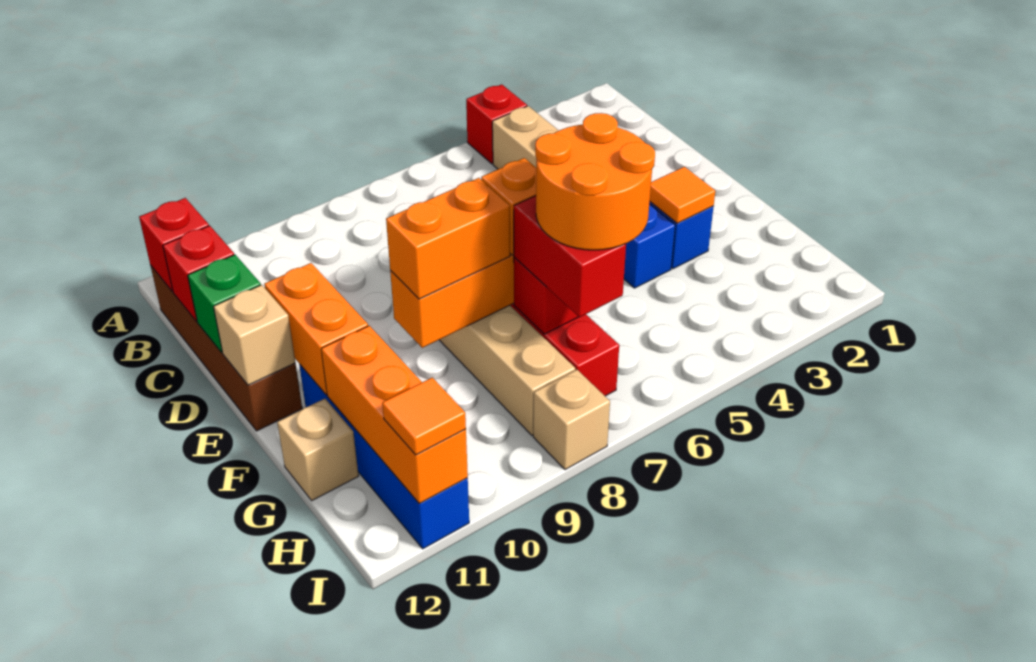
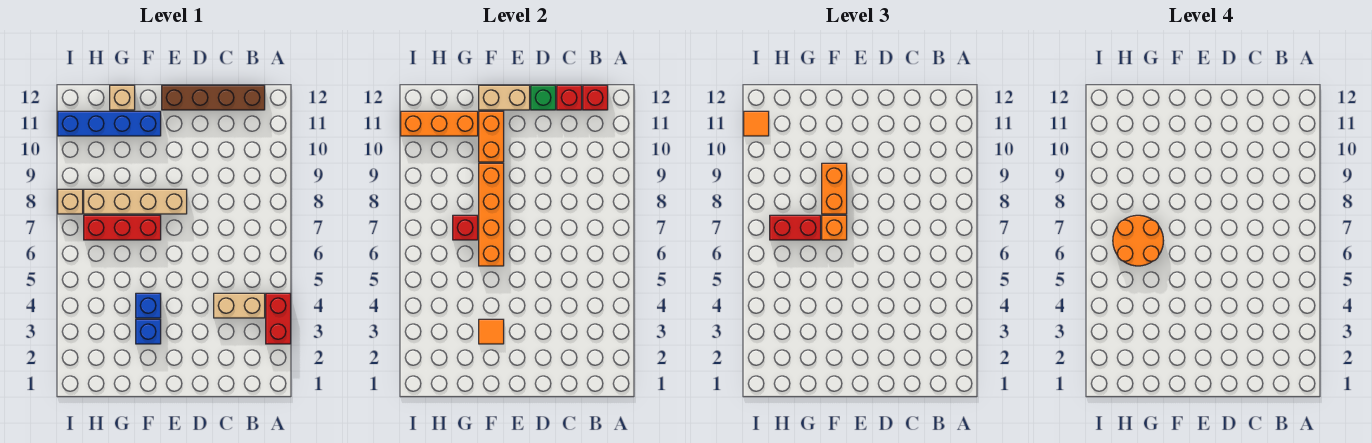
red 1x1 brick [466,84,527,164] -> red 1x2 brick [266,293,291,344]
orange 1x2 brick [264,263,368,395] -> orange 1x2 brick turned to [479,111,504,162]
tan 1x1 brick [213,285,295,385] -> tan 1x2 brick [479,85,530,110]

